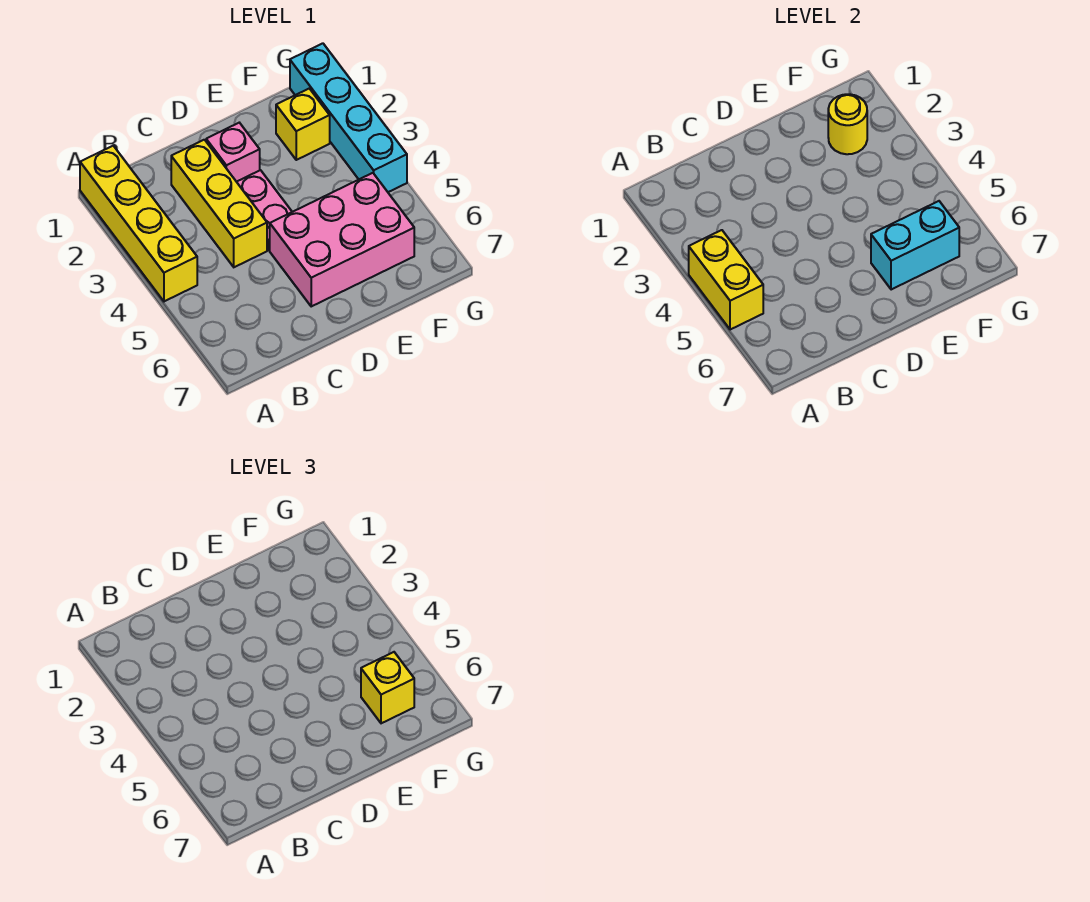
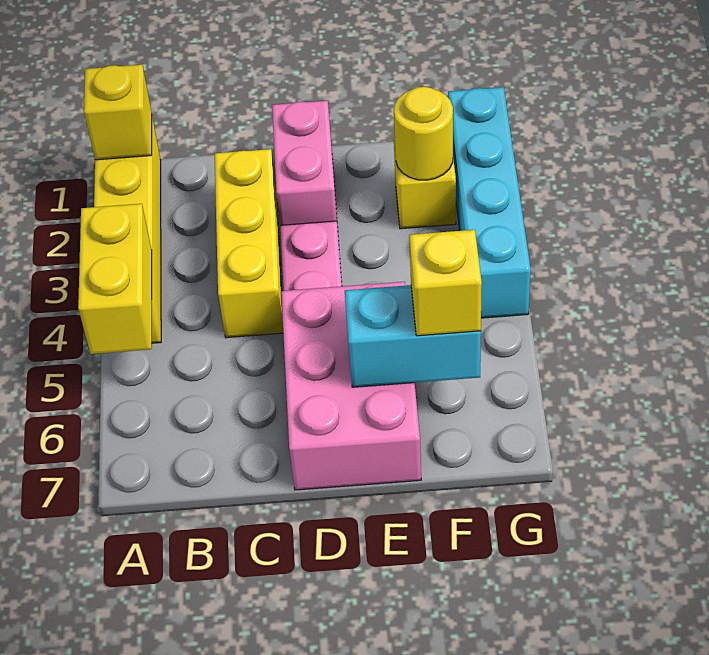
none -> yellow 1x1 brick [84,65,152,160]
pink 1x1 brick [206,123,260,182] -> pink 1x2 brick [272,101,337,225]
pink 2x3 brick [270,173,414,306] -> pink 2x3 brick turned to [281,282,421,490]

